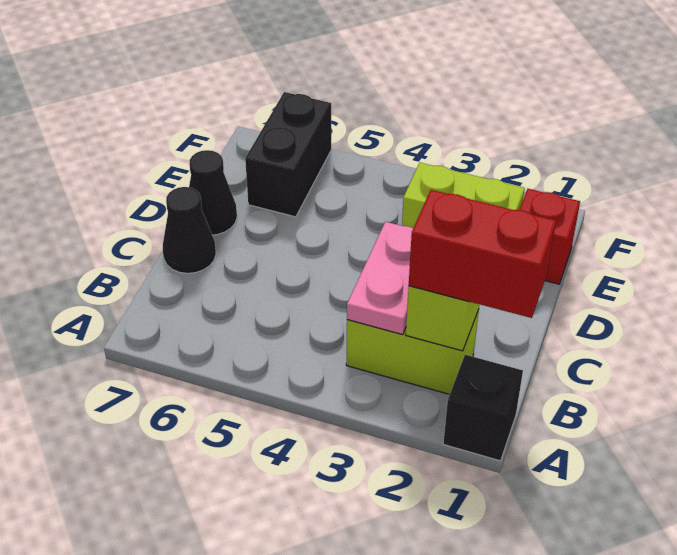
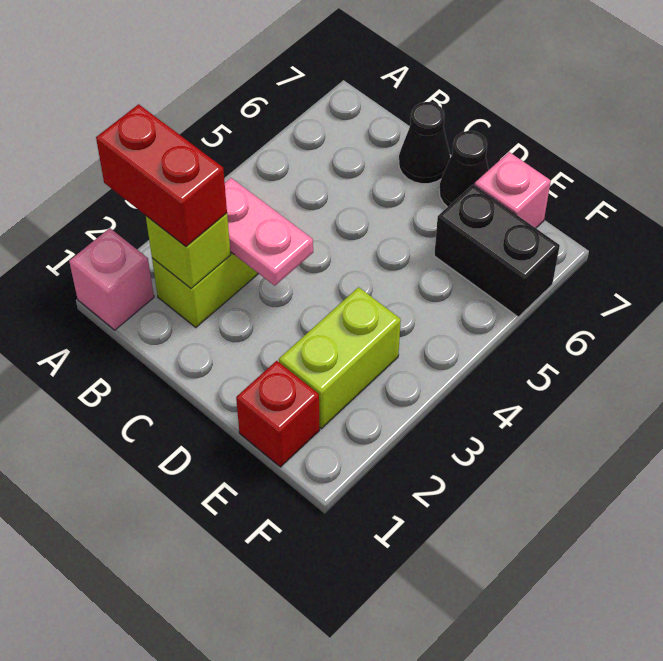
black 1x1 brick [443,355,523,461] -> pink 1x1 brick [69,228,154,330]
red 1x2 brick [409,190,556,318] -> red 1x2 brick turned to [96,104,227,247]
none -> pink 1x1 brick [475,152,551,228]

